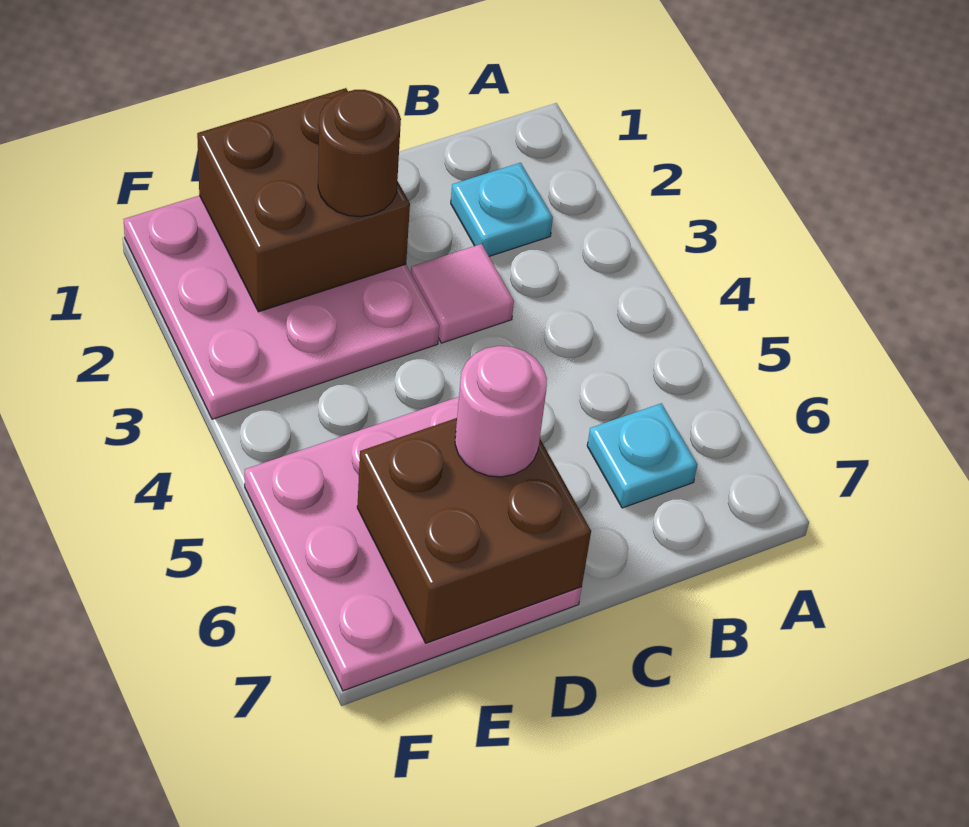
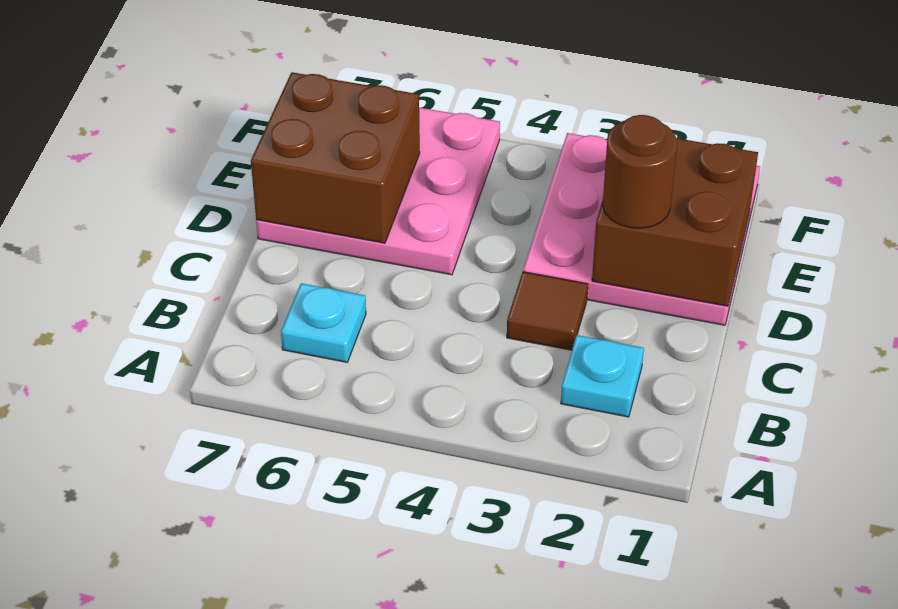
pink 1x1 tile [411,244,514,343] -> brown 1x1 tile [507,272,588,350]
pink 1x1 round brick [455,346,547,477] -> none

